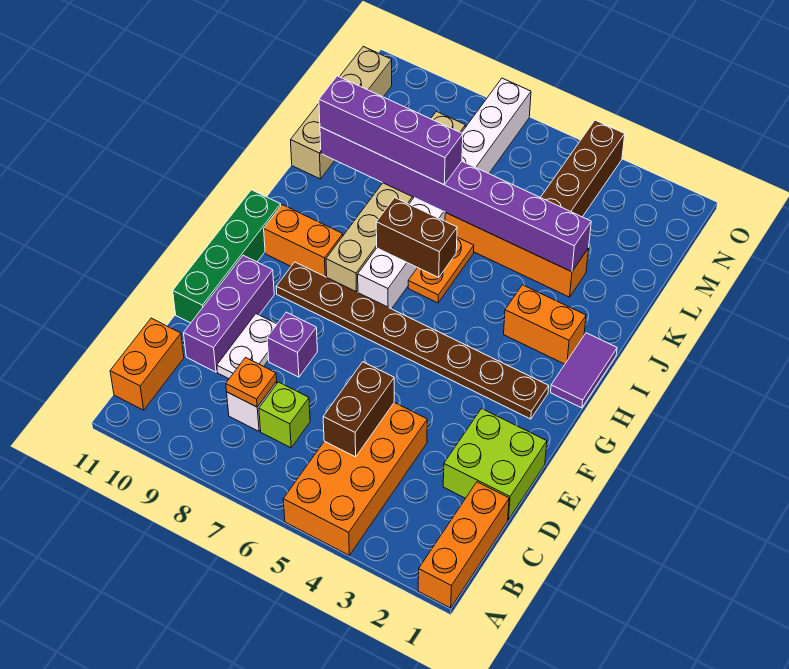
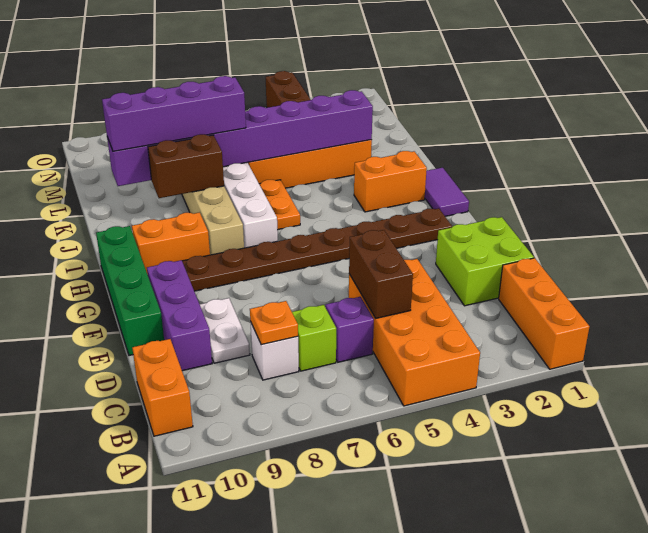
purple 1x1 brick [267,312,318,377] -> purple 1x1 brick moved to [326,297,374,362]
brown 1x2 brick [376,198,457,278] -> brown 1x2 brick moved to [148,134,224,198]
tan 1x4 brick [291,47,392,179] -> none

